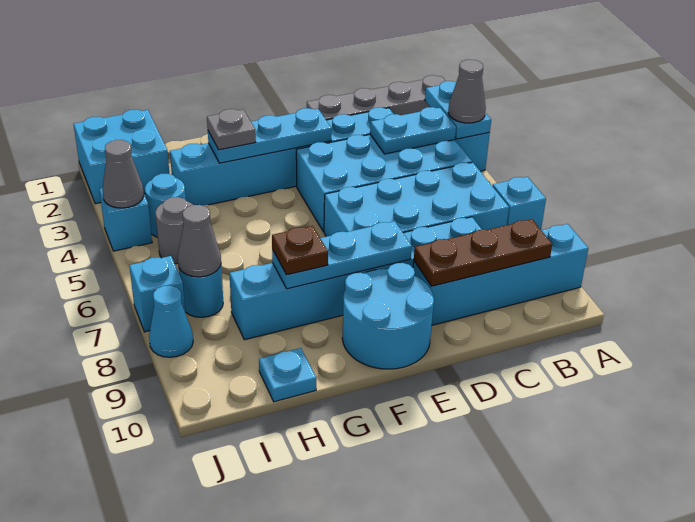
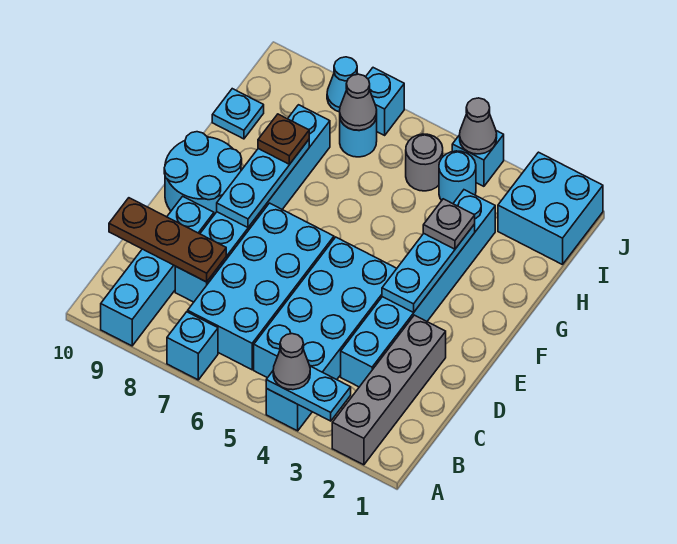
cyan 1x2 plate [370,107,456,154] -> none
brown 1x3 plate [414,219,552,286] -> brown 1x3 plate turned to [109,198,226,282]

